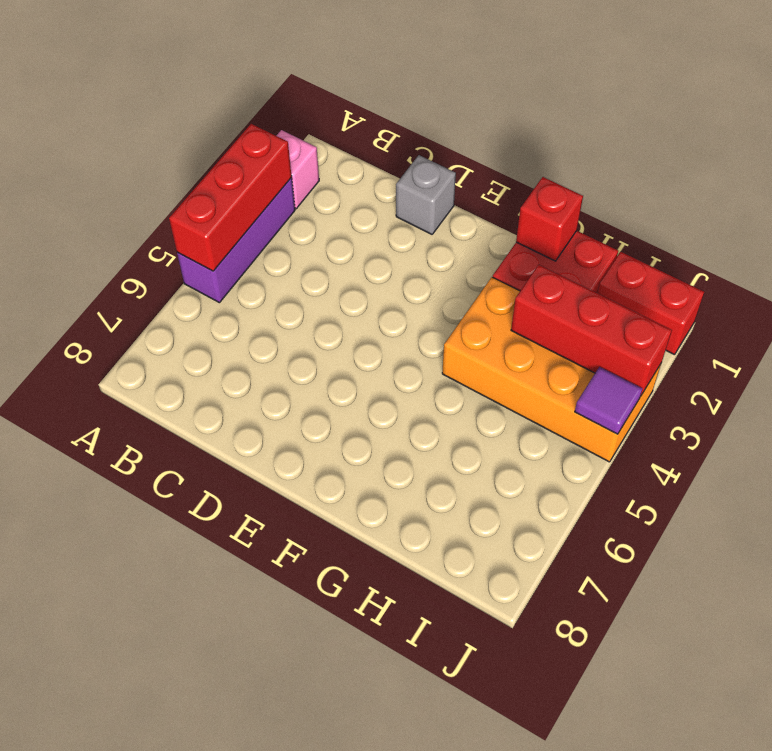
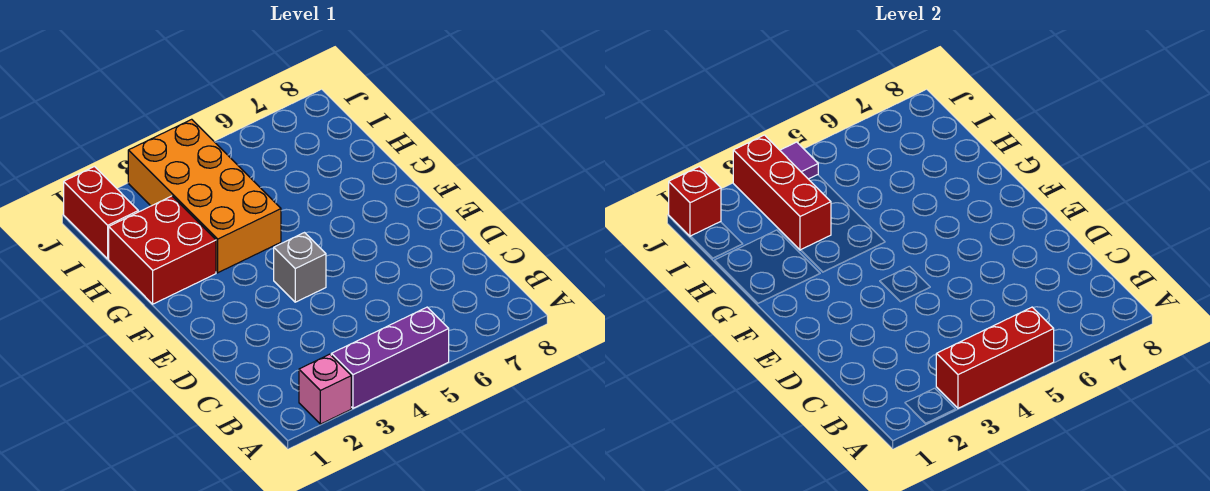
grey 1x1 brick [396,155,456,234] -> grey 1x1 brick moved to [274,233,326,302]
red 1x1 brick [516,177,583,261] -> red 1x1 brick moved to [669,167,721,236]

